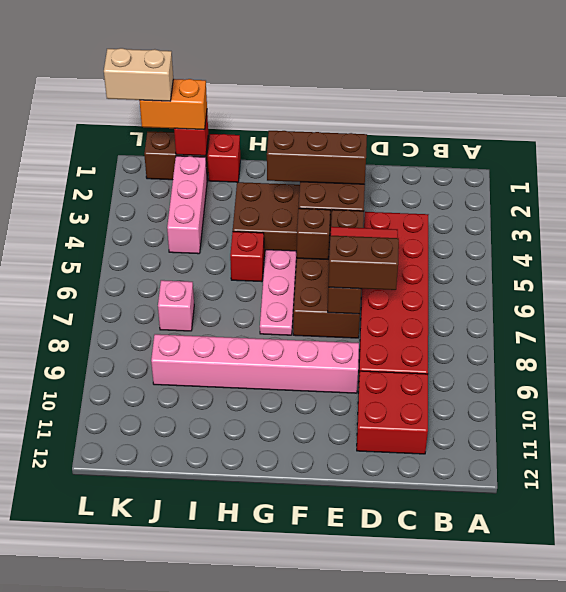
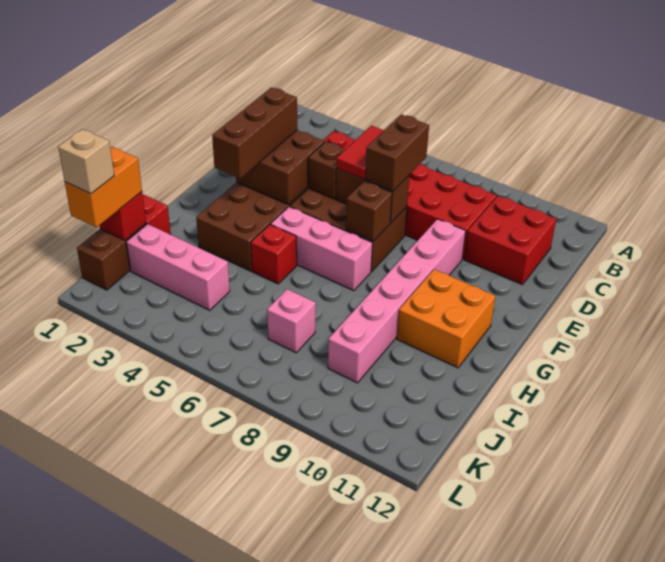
brown 1x1 brick [296,208,330,259] -> brown 1x1 brick moved to [346,181,392,241]
pink 1x3 plate [260,250,296,335] -> pink 1x3 brick [271,207,373,291]
none -> orange 2x2 brick [397,269,495,368]
tan 1x2 brick [104,48,173,101] -> tan 1x1 brick [58,129,114,194]

